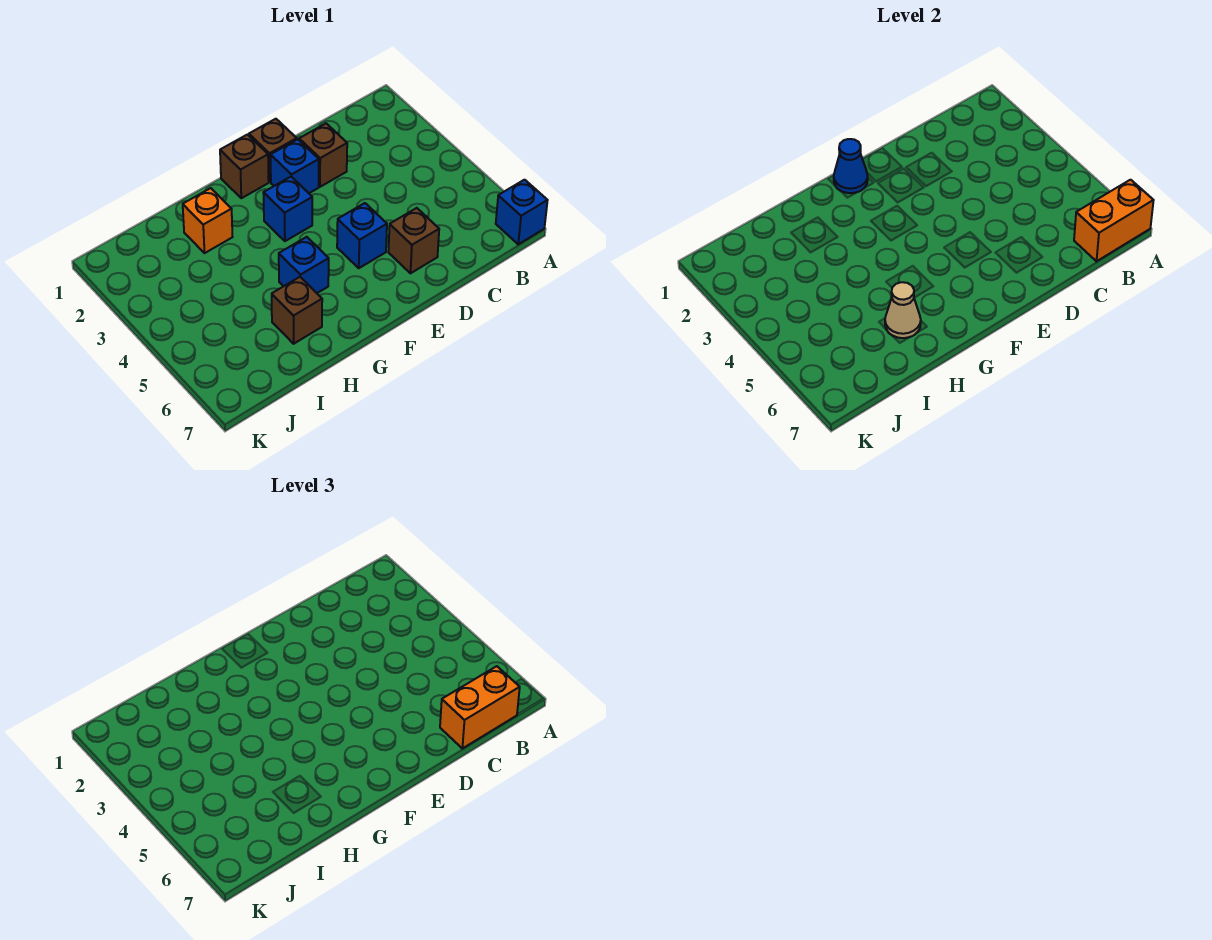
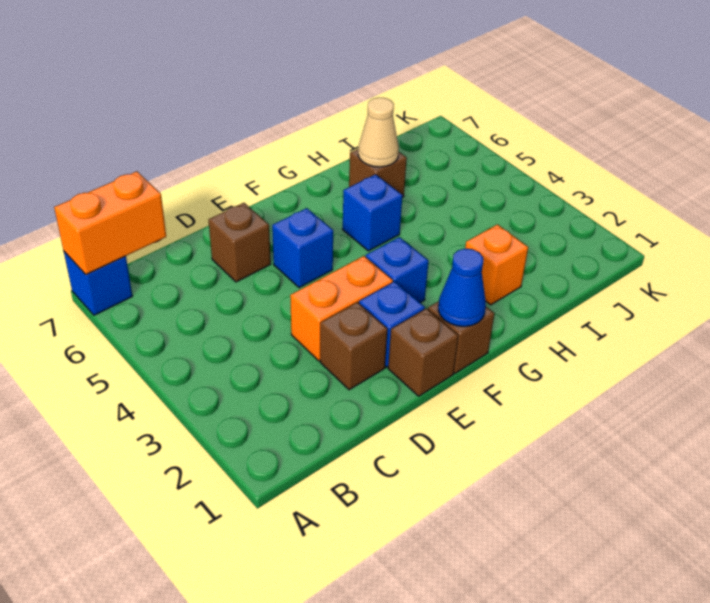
orange 1x2 brick [440,666,520,748] -> orange 1x2 brick moved to [290,256,393,361]

